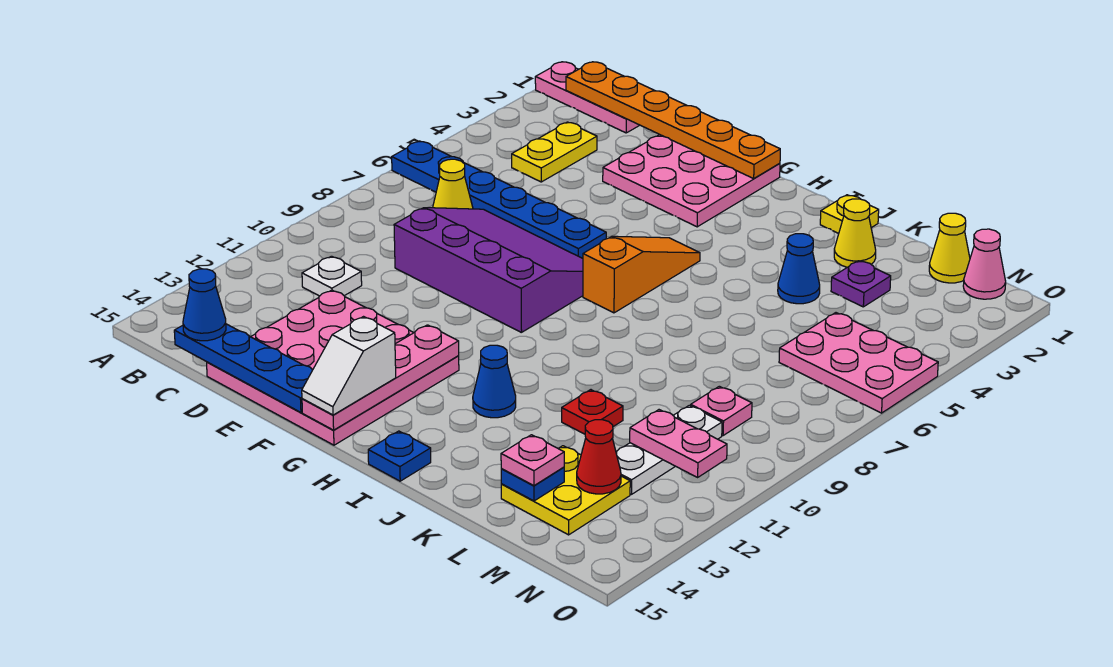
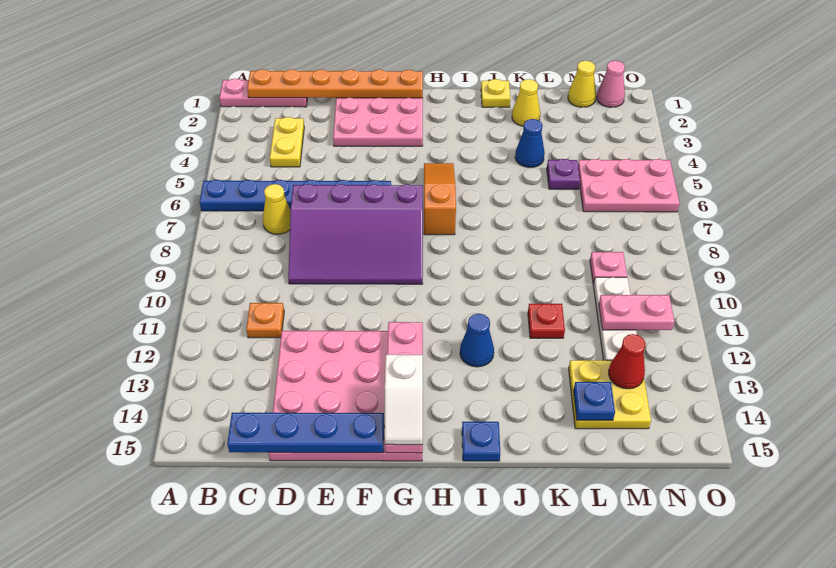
white 1x1 plate [302,256,362,296] -> orange 1x1 plate [246,303,284,338]
blue 1x1 cone [183,269,226,341] -> none
purple 3x4 slope [394,208,583,333] -> purple 3x4 slope turned to [288,184,423,284]
purple 1x1 plate [831,261,891,307] -> purple 1x1 plate moved to [547,159,580,189]
pink 1x1 plate [501,435,564,486] -> none

